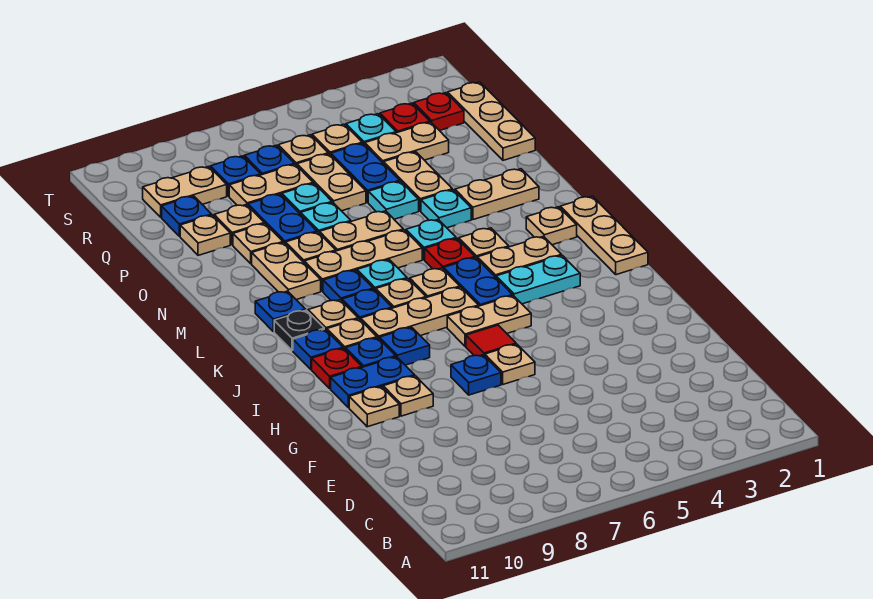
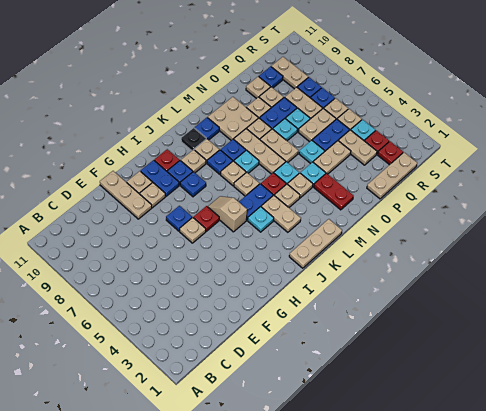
red 1x1 tile [466,325,516,356] -> red 1x1 plate [193,206,219,231]
tan 1x2 plate [447,296,531,346] -> tan 1x2 slope [208,196,247,232]
cyan 1x2 plate [496,255,580,304] -> cyan 1x1 plate [248,207,274,232]
tan 1x3 plate [361,287,479,338] -> tan 1x3 plate moved to [100,171,152,219]
blue 1x1 plate [293,329,343,370] -> none
tan 1x1 plate [526,207,577,245] -> tan 1x1 plate moved to [288,173,313,198]
tan 1x2 plate [252,243,321,300] -> tan 2x2 plate [208,97,258,140]
tan 1x2 plate [455,169,539,220] -> red 1x2 plate [314,173,354,210]

